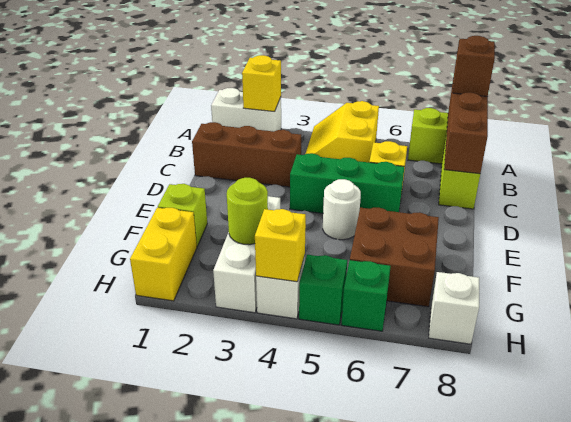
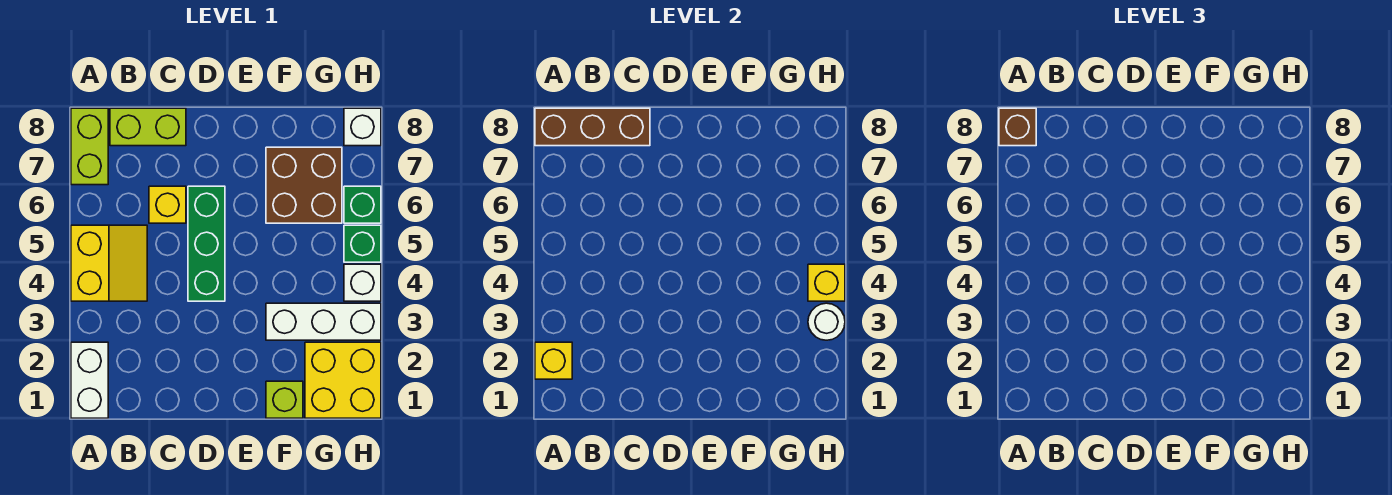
yellow 2x2 slope [306,101,379,162] -> yellow 2x2 slope turned to [71,225,147,301]
brown 1x3 brick [192,122,301,187] -> none
white 1x1 round brick [323,179,361,240] -> white 1x1 round brick moved to [808,303,845,340]
yellow 1x2 brick [130,208,197,301] -> yellow 2x2 brick [305,342,381,418]
lime 1x1 round brick [227,178,268,245] -> none

